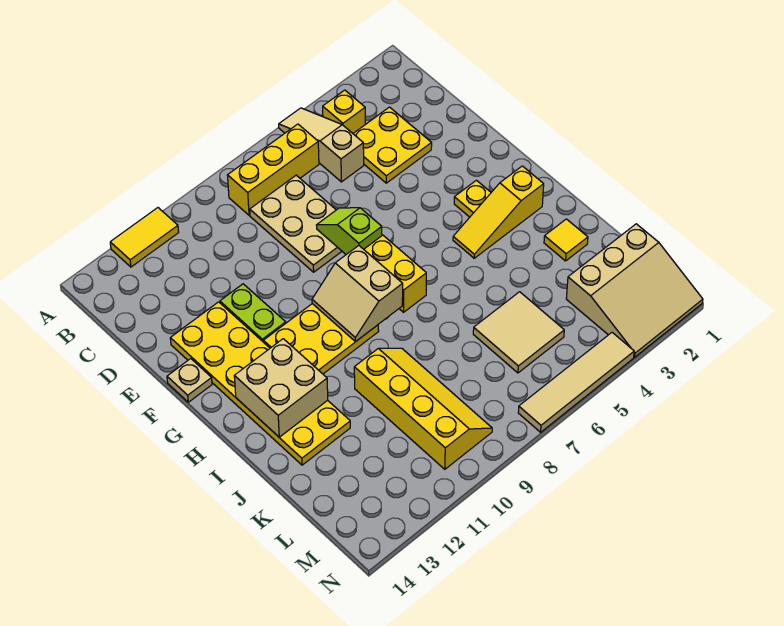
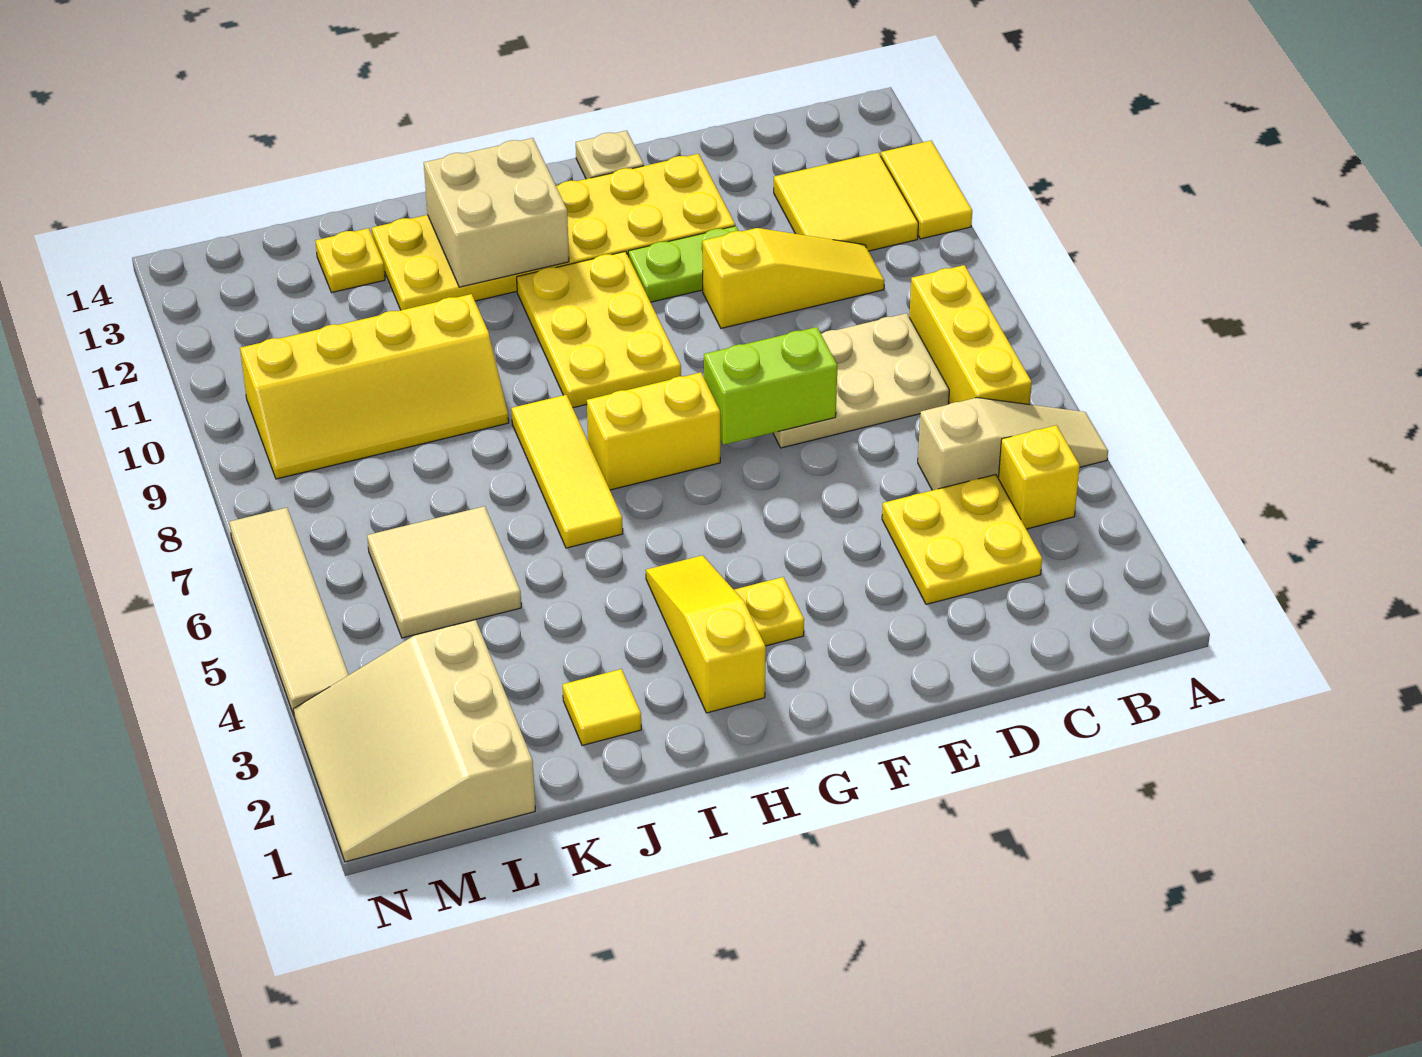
none -> yellow 2x2 tile [774,153,918,251]
none -> yellow 1x3 slope [703,228,885,328]
lime 1x2 slope [317,208,382,254] -> lime 1x2 brick [704,327,837,445]
tan 2x2 slope [312,246,403,342] -> none
none -> yellow 1x3 tile [511,395,623,548]
none -> yellow 1x1 plate [315,228,385,292]

